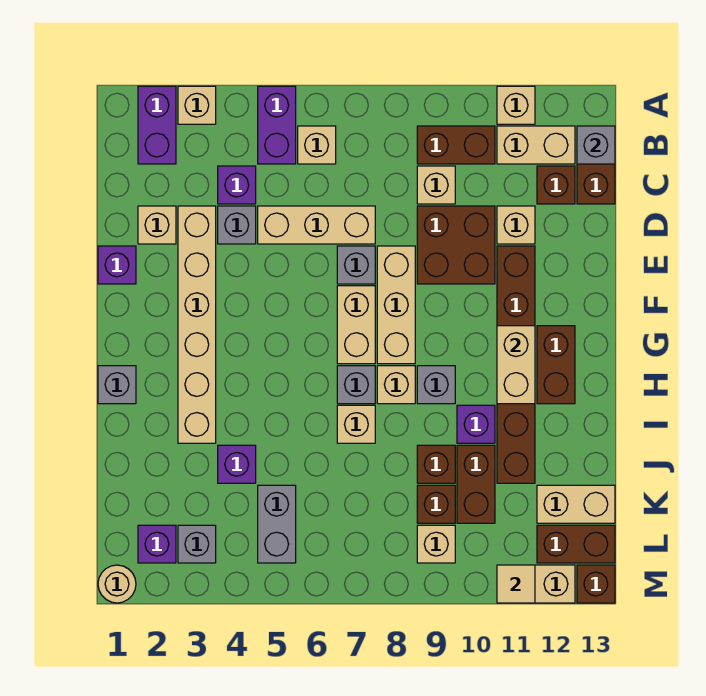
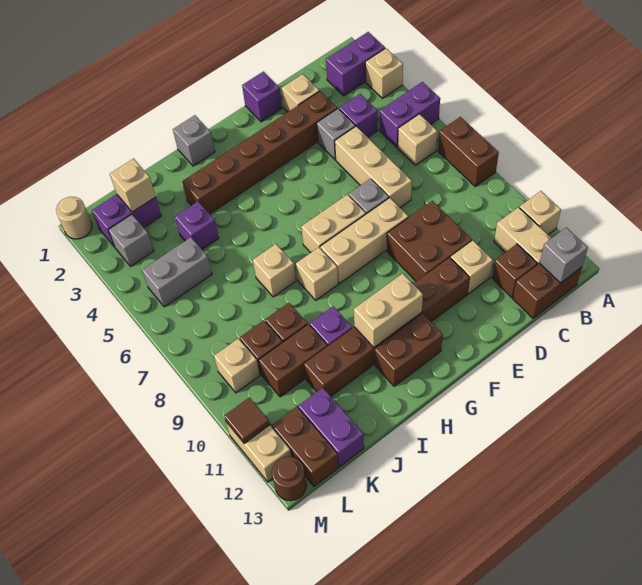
brown 1x2 brick [417,126,495,164] -> brown 1x2 brick moved to [438,117,499,186]
tan 1x1 brick [417,166,455,204] -> tan 1x1 brick moved to [110,159,156,212]
tan 1x6 brick [178,206,216,443] -> brown 1x6 brick [182,91,337,214]
grey 1x1 brick [337,366,375,404] -> none
grey 1x1 brick [417,366,455,404] -> none
tan 1x2 brick [537,485,615,523] -> purple 1x2 brick [298,388,364,467]
purple 1x1 brick [138,525,176,563] -> purple 1x2 brick [92,194,161,247]
tan 1x1 tile [497,565,535,603] -> brown 1x1 tile [224,397,270,444]
brown 1x1 brick [577,565,615,603] -> brown 1x1 round brick [272,457,306,501]

